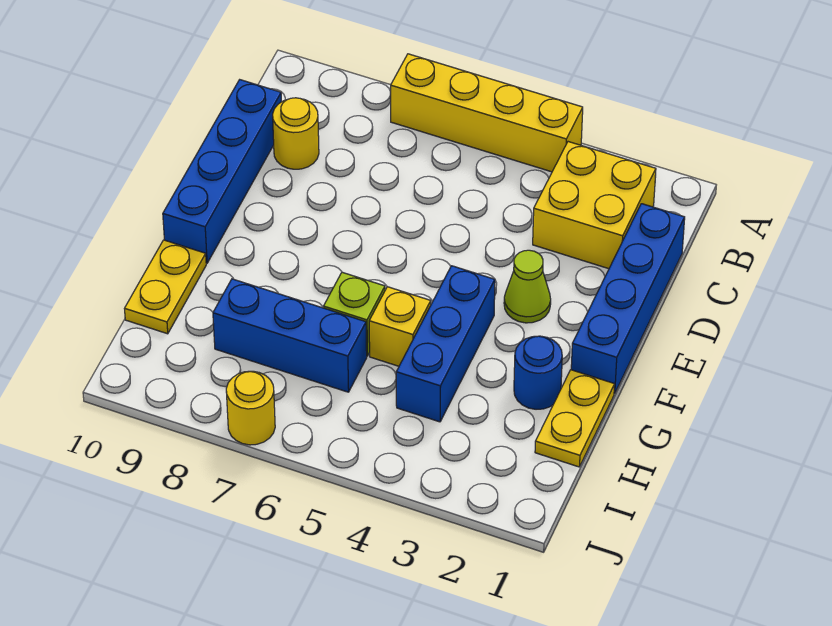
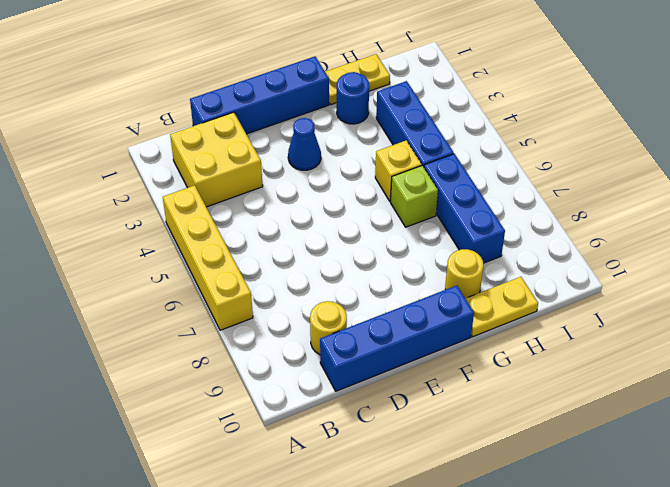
lime 1x1 cone [504,250,551,323] -> blue 1x1 cone [288,118,321,170]
blue 1x3 brick [396,266,495,422] -> blue 1x3 brick turned to [376,81,454,167]
yellow 1x1 round brick [226,371,275,445] -> yellow 1x1 round brick moved to [445,249,483,298]

